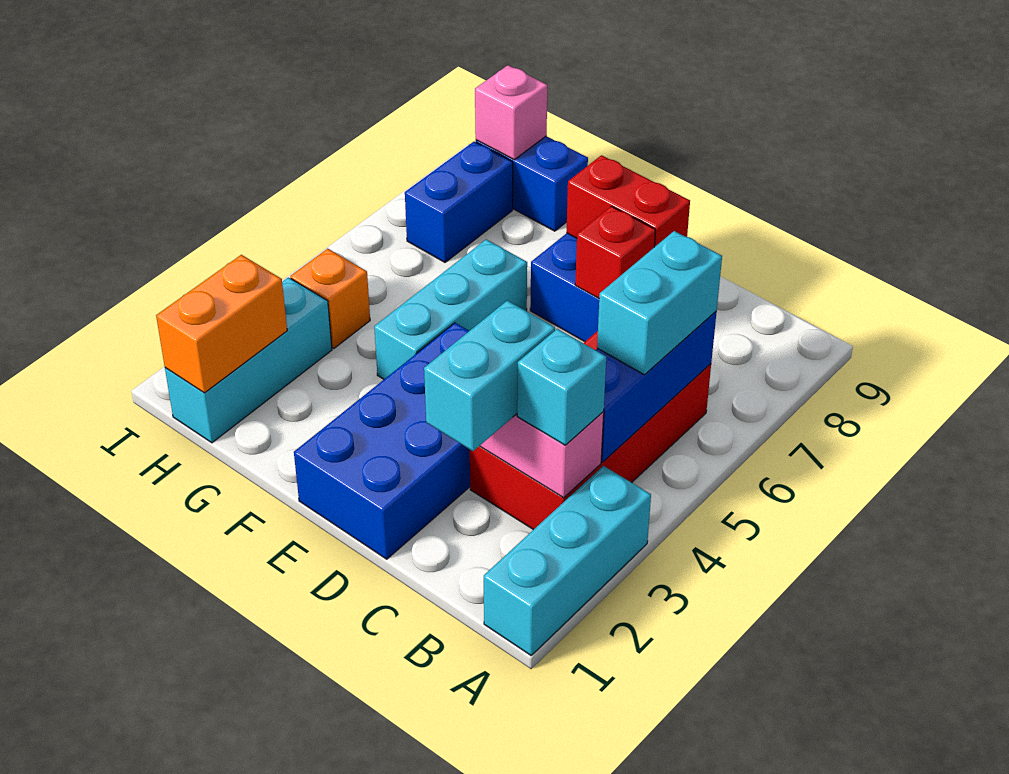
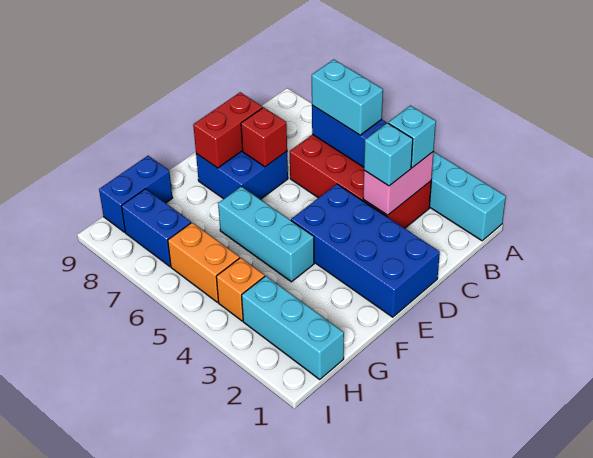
cyan 1x2 brick [424,300,555,451] -> cyan 1x1 brick [364,123,413,186]
orange 1x2 brick [156,255,287,393] -> orange 1x2 brick moved to [168,223,239,302]
pink 1x1 brick [475,65,547,160] -> none

